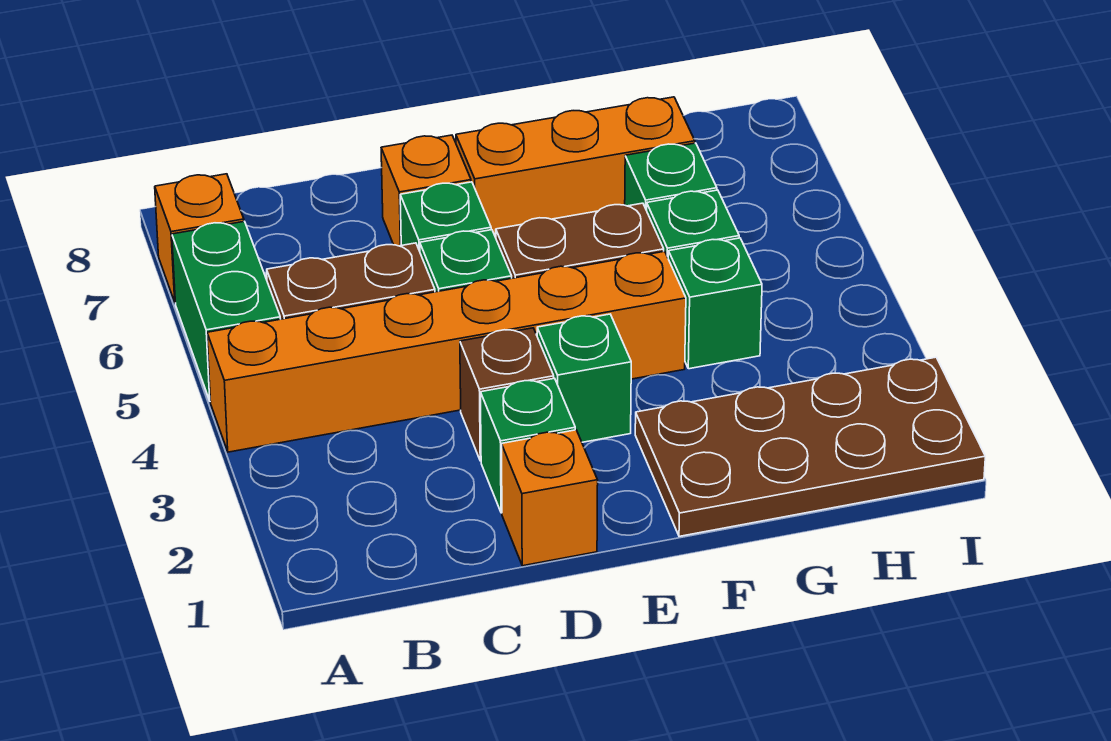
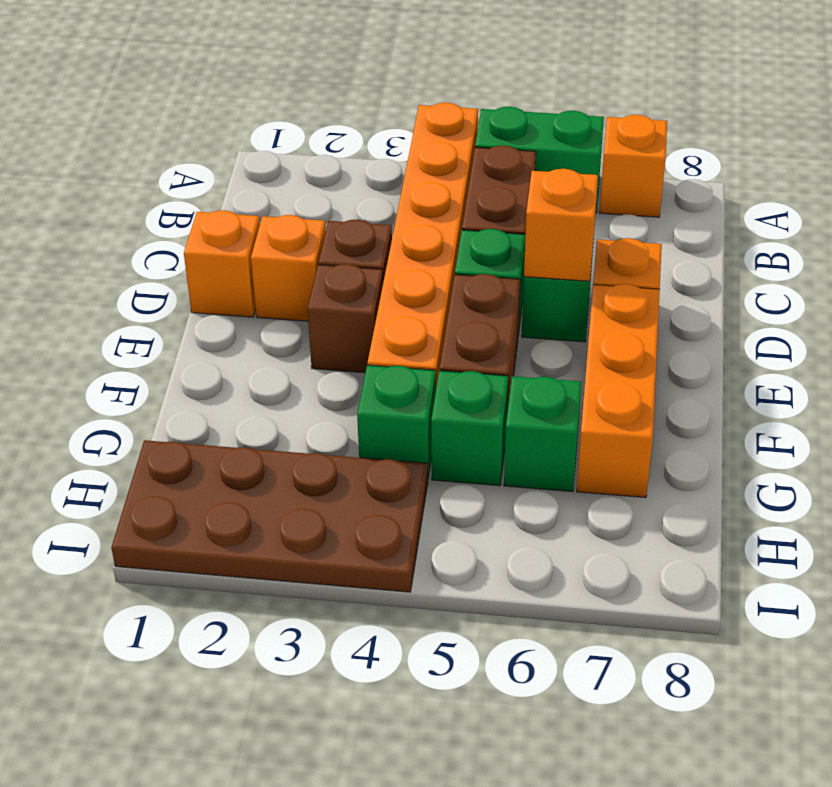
green 1x1 brick [480,378,575,513] -> orange 1x1 brick [251,215,326,321]
none -> orange 1x1 brick [524,169,598,281]
green 1x1 brick [537,314,631,442] -> brown 1x1 brick [307,264,383,373]
brown 2x4 plate [635,357,985,536] -> brown 2x4 plate turned to [111,440,428,592]

